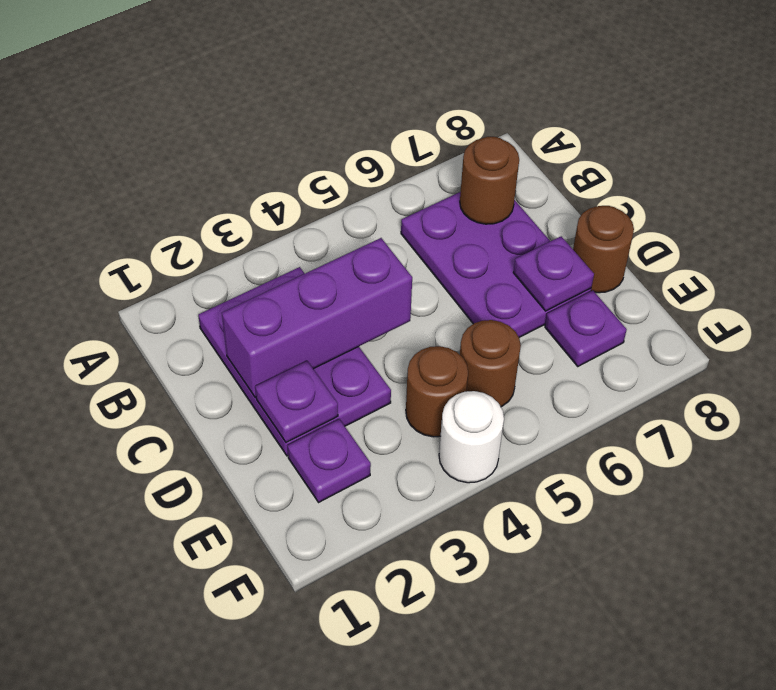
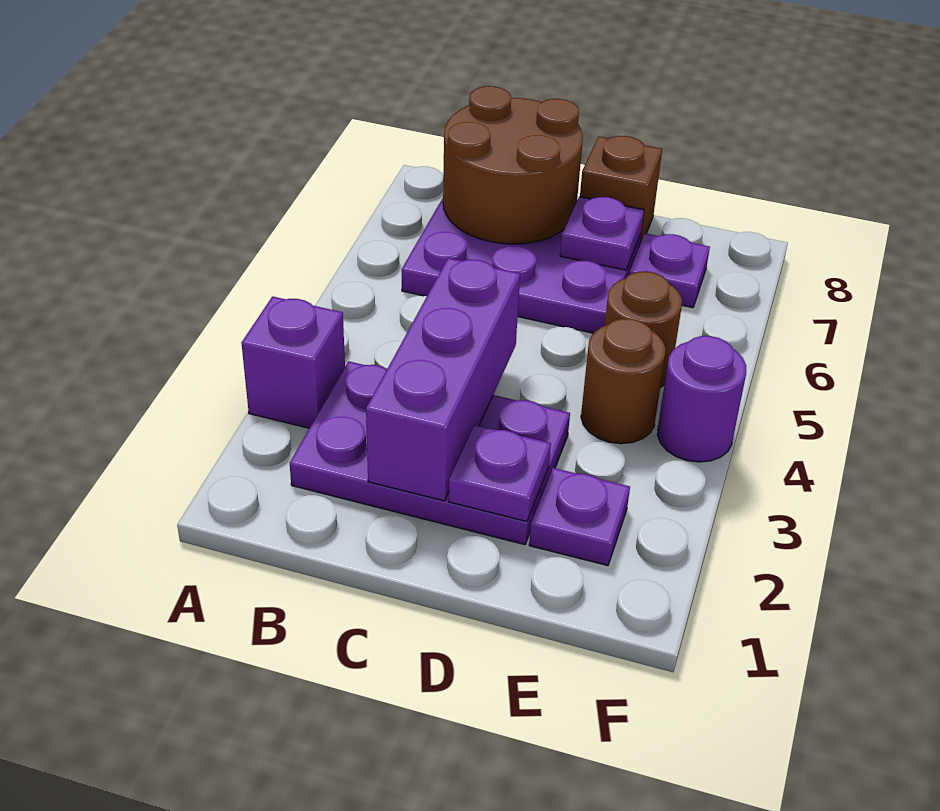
none -> purple 1x1 brick [242,296,345,428]
brown 1x1 round brick [460,137,519,224] -> brown 2x2 round brick [443,86,583,244]
brown 1x1 round brick [573,206,634,293] -> brown 1x1 brick [580,136,662,243]
white 1x1 round brick [439,391,504,483] -> purple 1x1 round brick [657,336,746,462]

